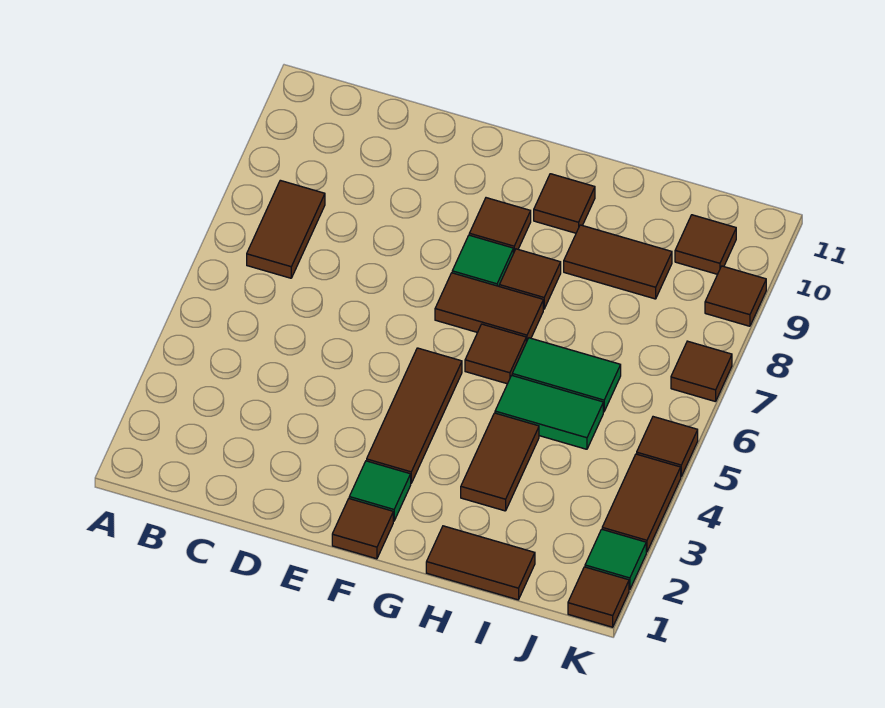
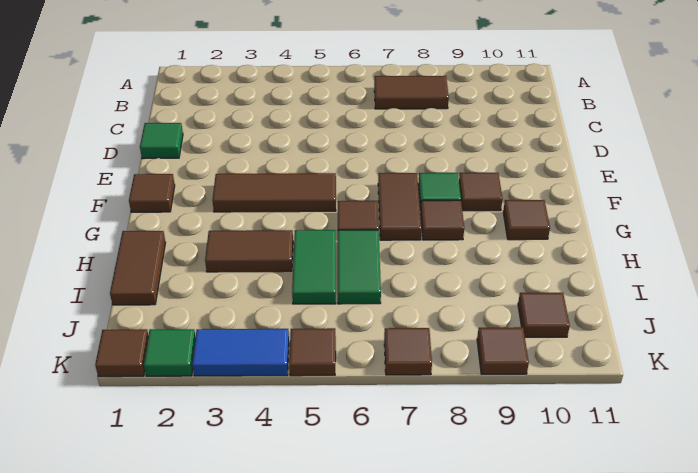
green 1x1 tile [349,461,411,521] -> green 1x1 tile moved to [140,123,183,159]
brown 1x2 tile [564,225,672,299] -> none
brown 1x2 tile [602,454,681,552] -> blue 1x2 tile [192,329,289,376]

